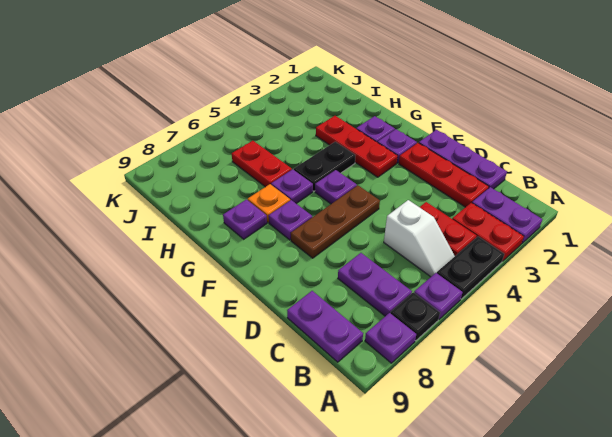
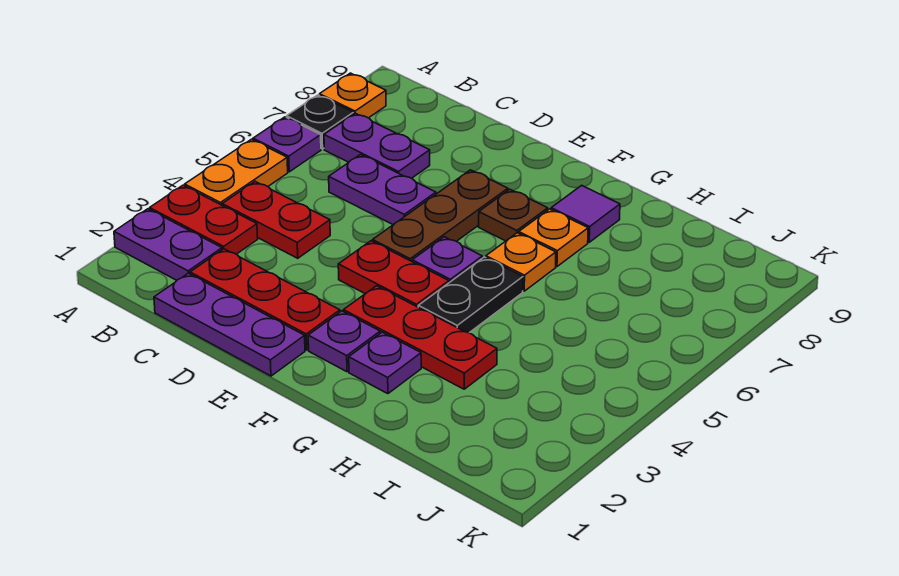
black 1x2 plate [437,237,504,299] -> orange 1x2 plate [185,139,288,205]
purple 1x1 plate [365,313,416,363] -> orange 1x1 plate [320,73,386,118]
white 1x2 slope [384,200,455,277] -> none
purple 1x2 plate [287,291,363,362] -> purple 1x2 plate moved to [329,155,436,225]
purple 1x1 plate [269,200,312,240] -> brown 1x1 plate [479,189,548,241]
purple 1x1 plate [271,169,313,203] -> orange 1x1 plate [486,233,556,291]
purple 1x1 plate [223,199,267,239] -> purple 1x1 tile [551,185,620,242]
red 1x2 plate [232,141,292,187] -> red 1x2 plate moved to [338,241,449,307]

